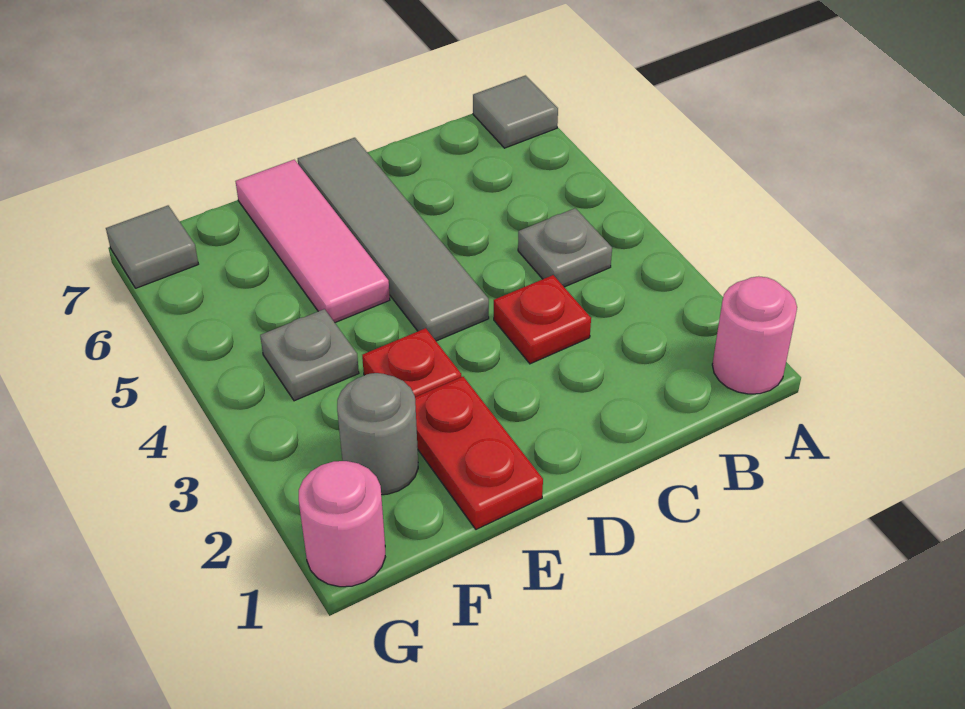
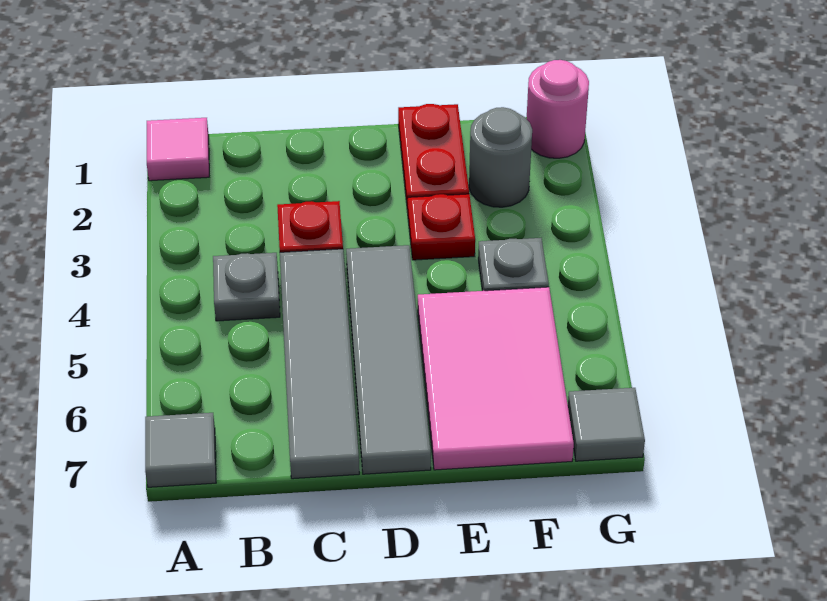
pink 1x1 round brick [712,276,797,394] -> pink 1x1 tile [147,118,209,181]
none -> grey 1x4 tile [280,249,359,479]
pink 1x3 tile [235,160,390,323] -> pink 2x3 tile [418,287,574,470]

